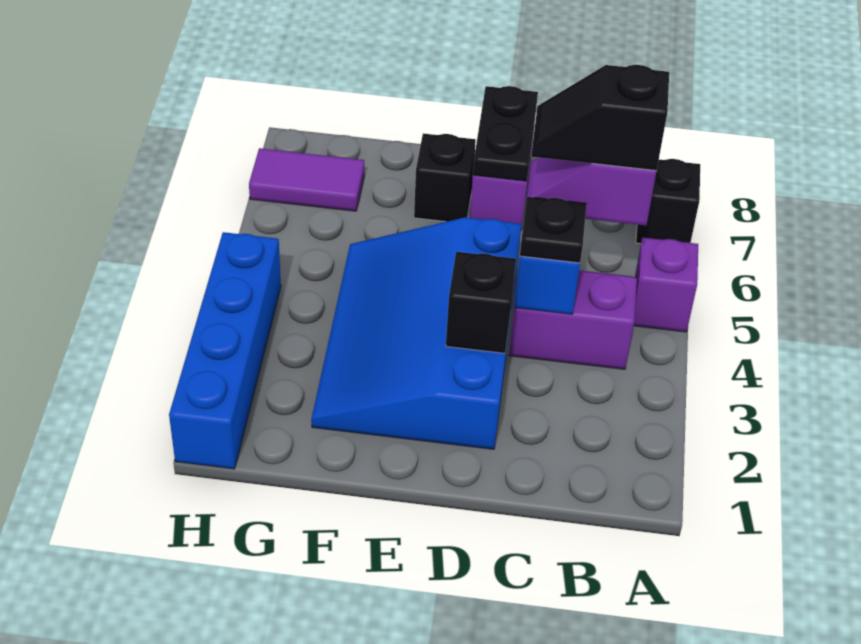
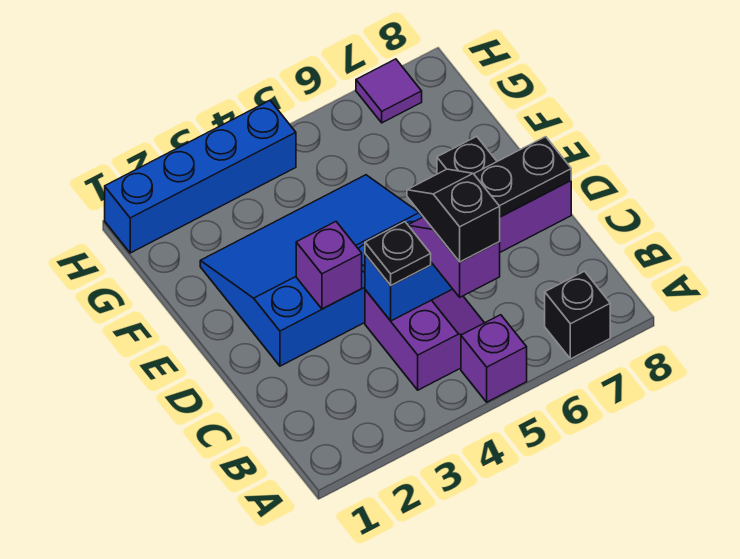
black 1x1 brick [446,252,516,353] -> purple 1x1 brick [296,222,362,309]
purple 1x2 tile [249,148,364,211] -> purple 1x1 tile [356,59,422,123]

